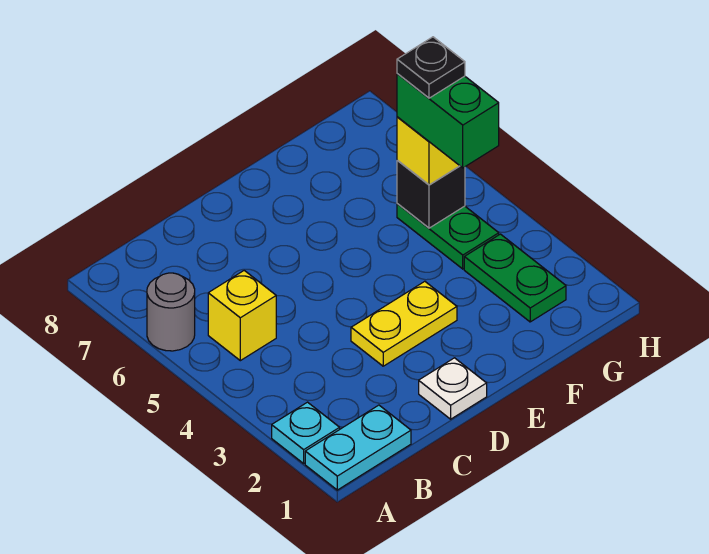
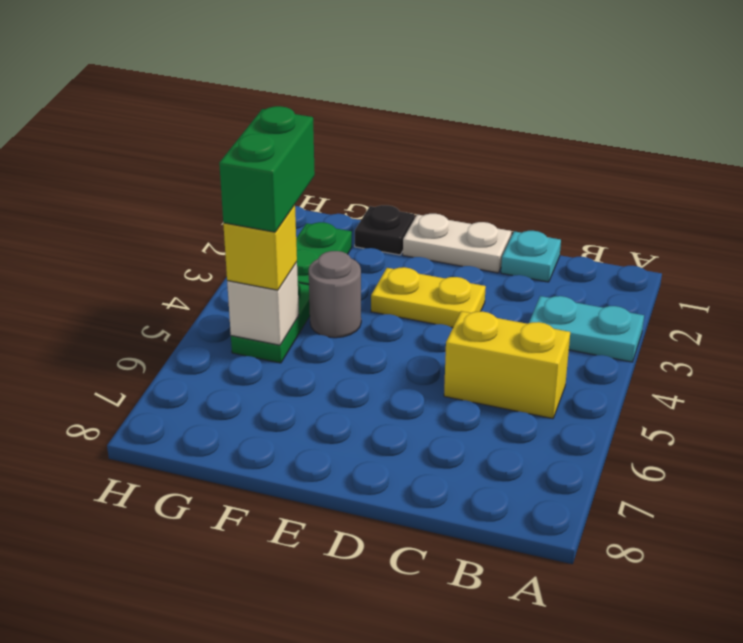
cyan 1x2 plate [305,405,411,490] -> cyan 1x2 plate moved to [529,296,644,362]
cyan 1x1 plate [272,402,340,463] -> cyan 1x1 plate moved to [501,231,561,282]
grey 1x1 round brick [147,273,195,351] -> grey 1x1 round brick moved to [309,251,361,338]
yellow 1x1 brick [208,271,276,361] -> yellow 1x2 brick [444,311,570,419]
white 1x1 plate [419,358,487,419] -> white 1x2 plate [403,214,511,273]
black 1x1 brick [397,160,465,228] -> white 1x1 brick [227,262,299,345]
black 1x1 plate [397,37,465,98] -> black 1x1 plate moved to [355,205,415,255]

